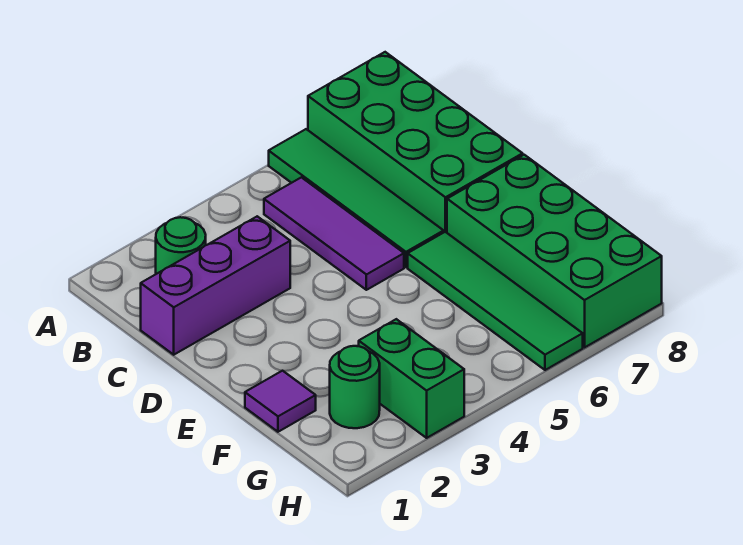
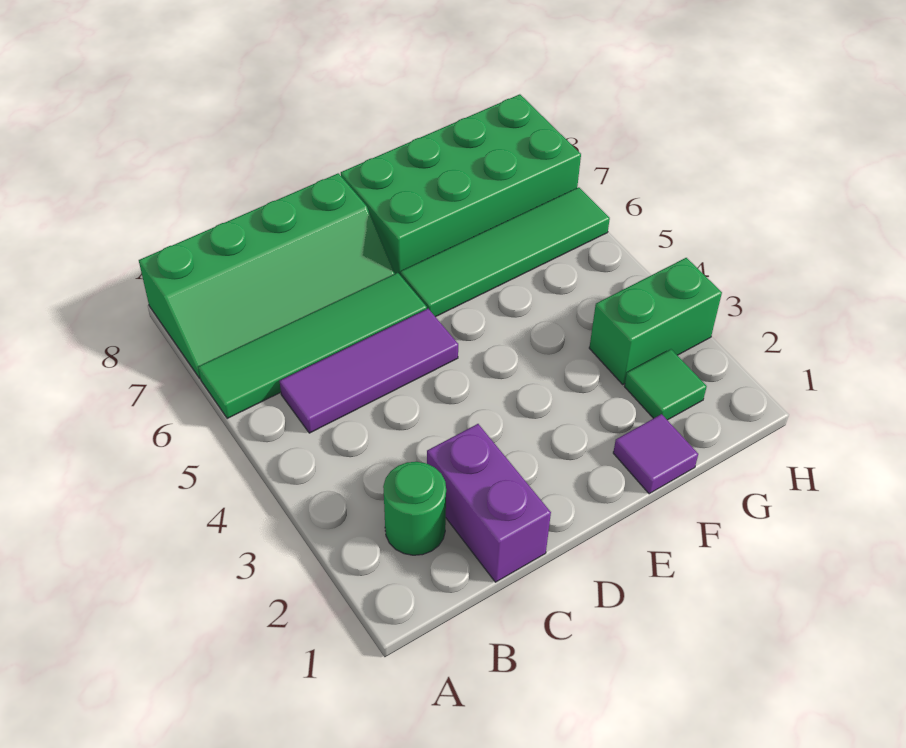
green 2x4 brick [308,52,523,233] -> green 2x4 slope [139,173,395,378]
purple 1x3 brick [141,216,290,355] -> purple 1x2 brick [427,424,551,582]
green 1x1 round brick [330,346,380,428] -> green 1x1 tile [624,349,707,420]

